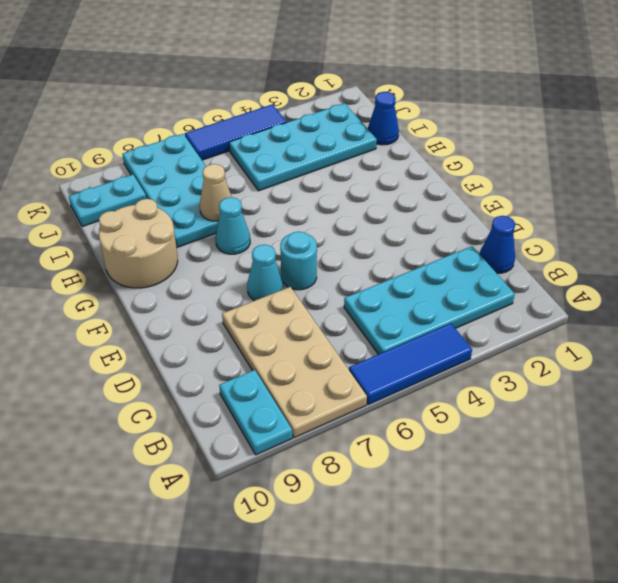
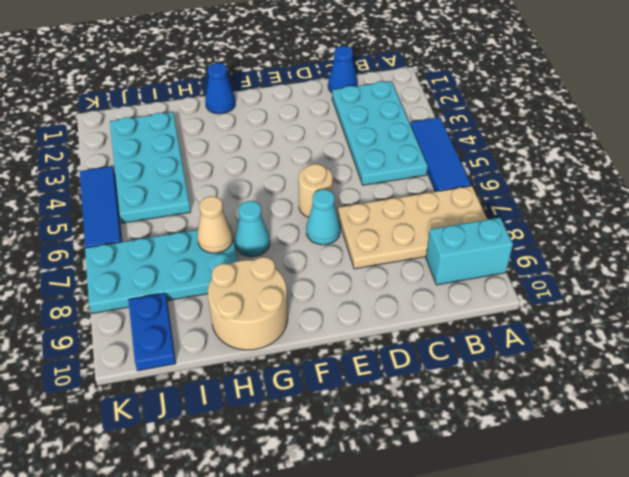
cyan 1x2 plate [219,370,292,455] -> cyan 1x2 brick [426,218,513,285]
cyan 1x1 round brick [280,232,317,290] -> tan 1x1 round brick [298,164,333,217]
blue 1x1 cone [368,92,399,145] -> blue 1x1 cone moved to [205,63,235,114]
cyan 1x2 plate [69,174,146,227] -> blue 1x2 plate [128,293,176,371]

